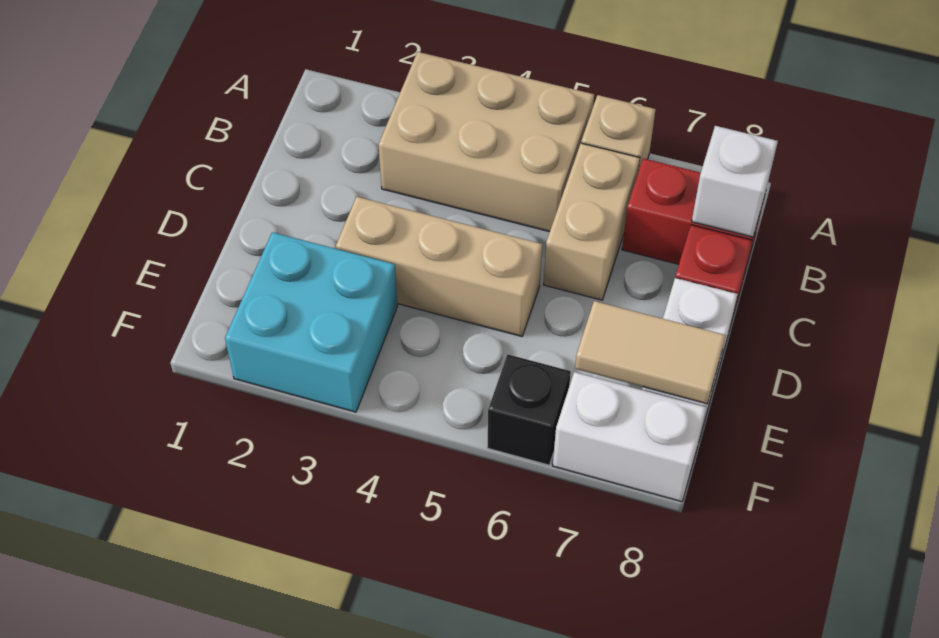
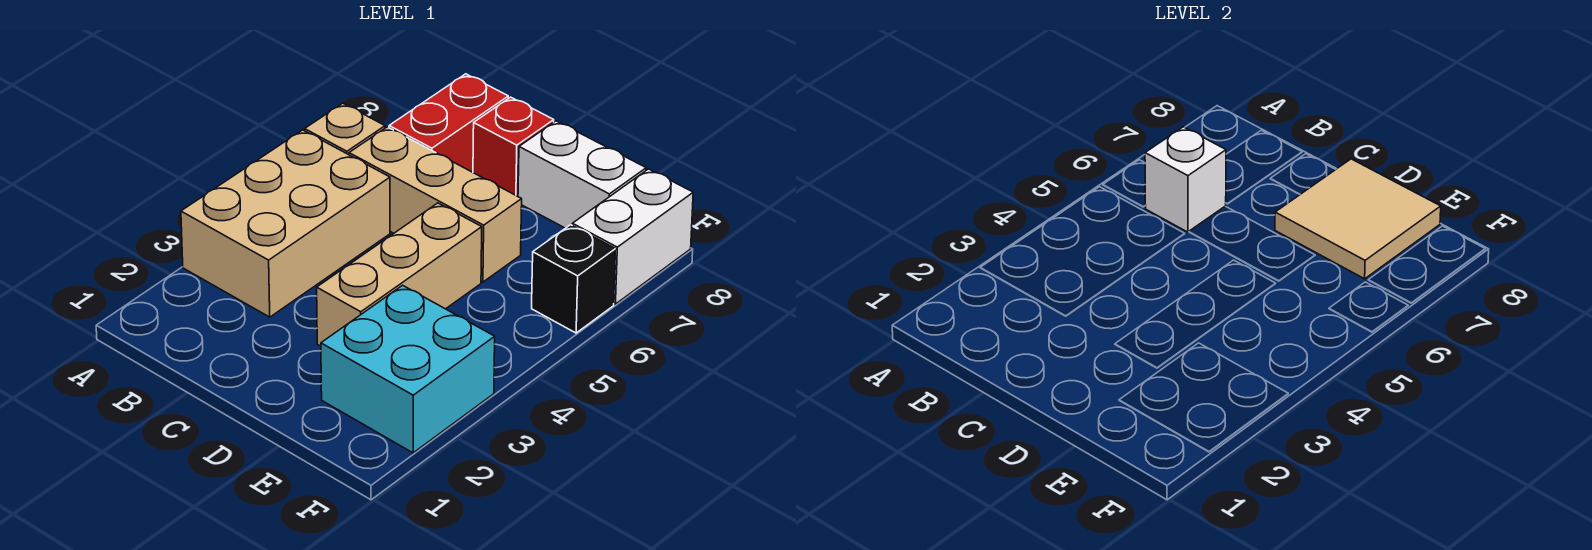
tan 1x2 brick [543,143,640,300] -> tan 1x3 brick [349,127,522,282]
white 1x1 brick [692,126,778,237] -> white 1x1 brick moved to [1145,127,1226,232]
tan 1x2 tile [575,301,726,404] -> tan 2x2 tile [1275,159,1441,279]

